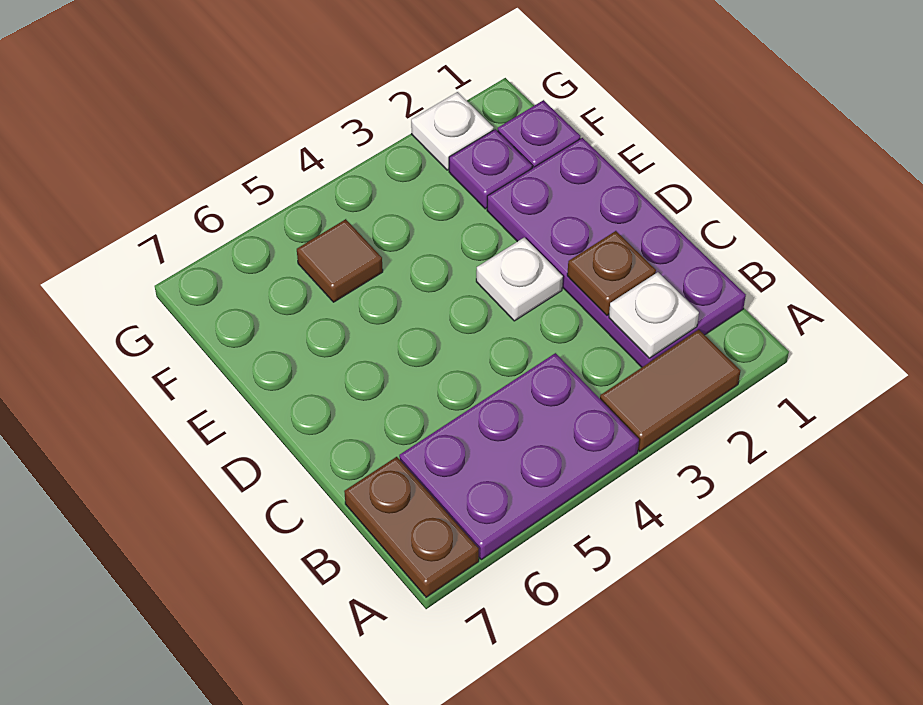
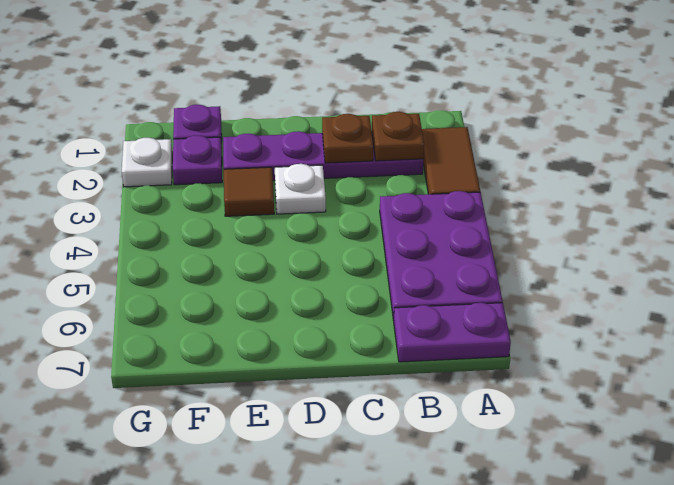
brown 1x2 plate [344,457,479,597] -> purple 1x2 plate [394,303,511,362]
purple 2x4 plate [487,138,746,367] -> purple 1x4 plate [223,131,423,181]
white 1x1 plate [609,272,699,358] -> brown 1x1 plate [372,112,424,161]
brown 1x1 tile [297,219,383,302] -> brown 1x1 tile moved to [224,167,274,216]

